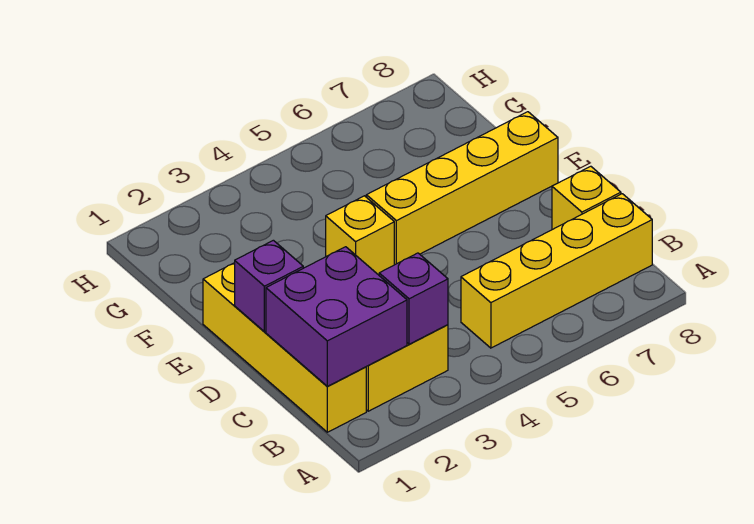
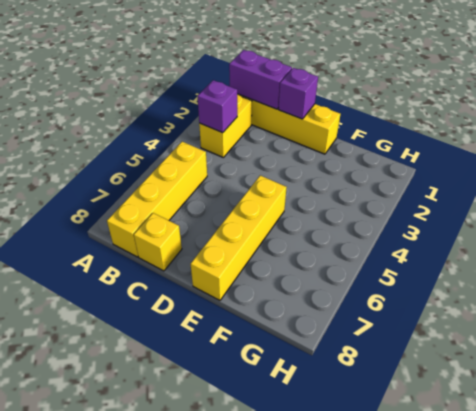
purple 2x2 brick [266,247,407,387] -> purple 1x2 brick [229,50,292,109]
yellow 1x1 brick [326,196,394,275] -> none

